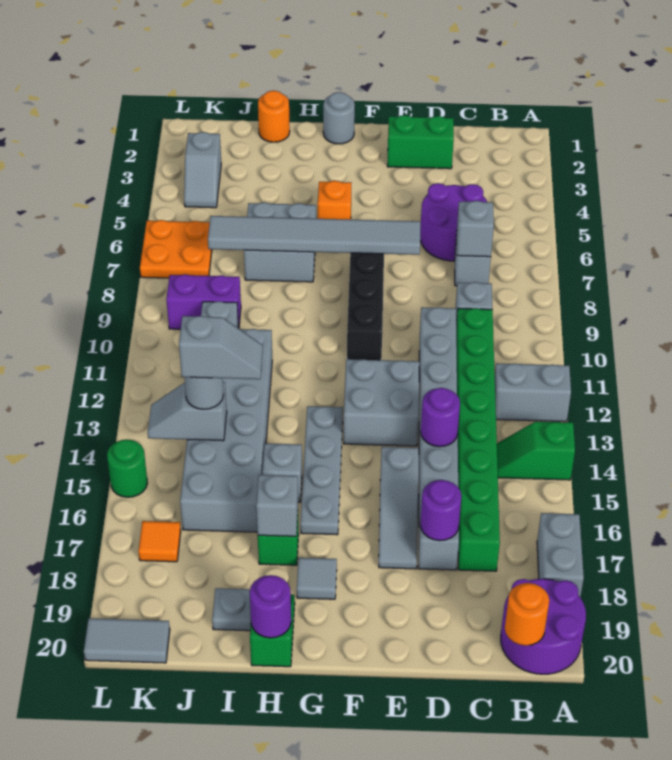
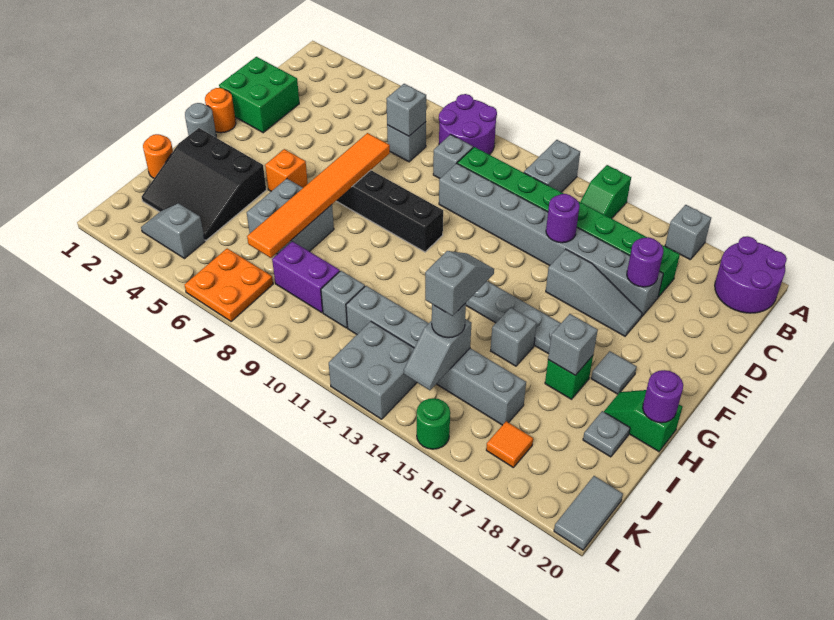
grey 1x2 brick [537,513,584,597] -> grey 1x1 brick [665,205,711,260]
orange 1x1 round brick [505,583,549,646] -> orange 1x1 round brick moved to [205,88,236,133]
purple 2x2 round brick [420,183,487,261] -> purple 2x2 round brick moved to [439,94,497,155]
green 1x2 brick [387,115,454,169] -> green 2x2 brick [219,57,299,133]
grey 1x6 tile [208,216,420,255] -> orange 1x6 tile [247,133,390,258]
grey 2x2 brick [344,359,419,446] -> grey 2x2 brick moved to [329,321,417,419]
none -> black 3x3 slope [141,128,266,240]
grey 2x6 brick [180,329,272,532] -> grey 1x6 brick [346,286,526,425]
purple 1x2 brick [166,274,241,329] -> purple 1x2 brick turned to [272,241,340,313]
grey 1x2 slope [184,132,221,208] -> grey 1x2 slope turned to [141,203,205,258]

